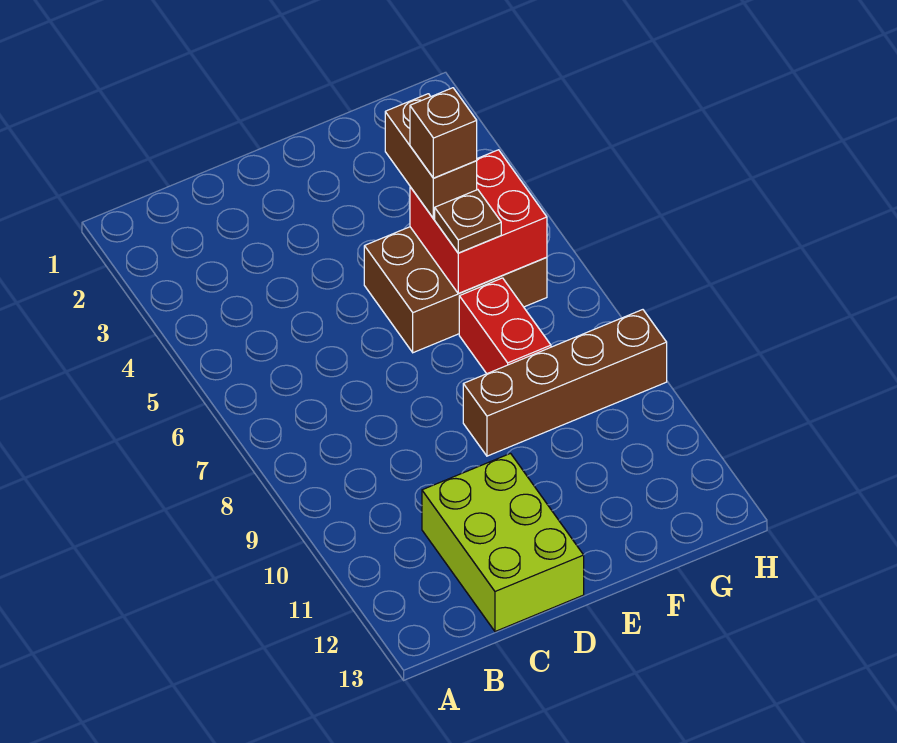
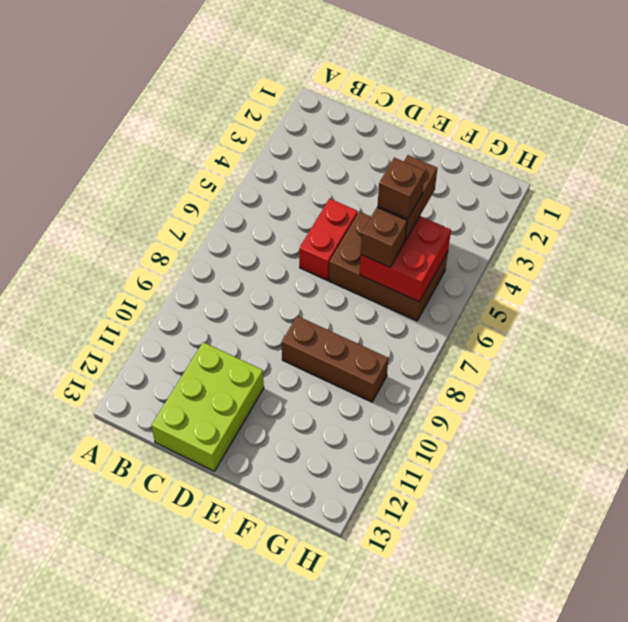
brown 1x4 brick [463,310,667,456] -> brown 1x3 brick [282,316,388,402]
brown 1x1 plate [435,190,501,253] -> brown 1x1 brick [361,208,407,267]
red 1x2 brick [459,278,551,374] -> red 1x2 brick moved to [299,199,358,280]

